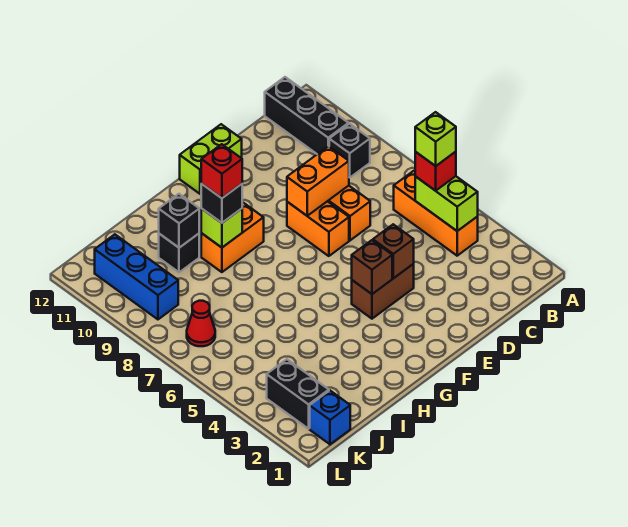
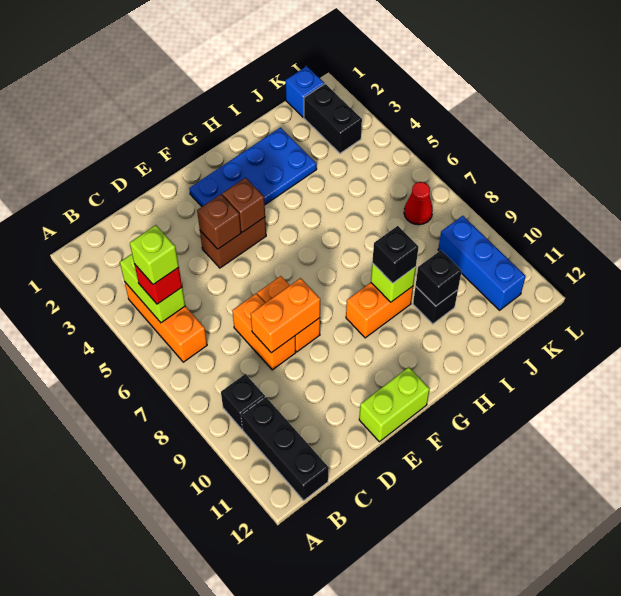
none -> blue 2x4 plate [189,128,317,206]
red 1x1 brick [201,144,242,198] -> none

